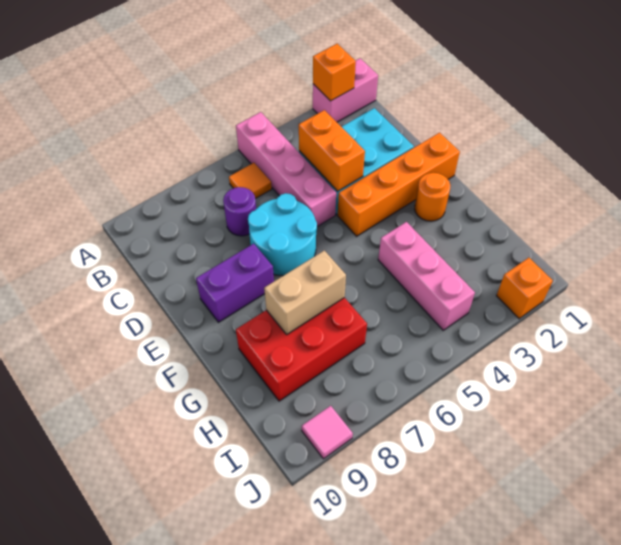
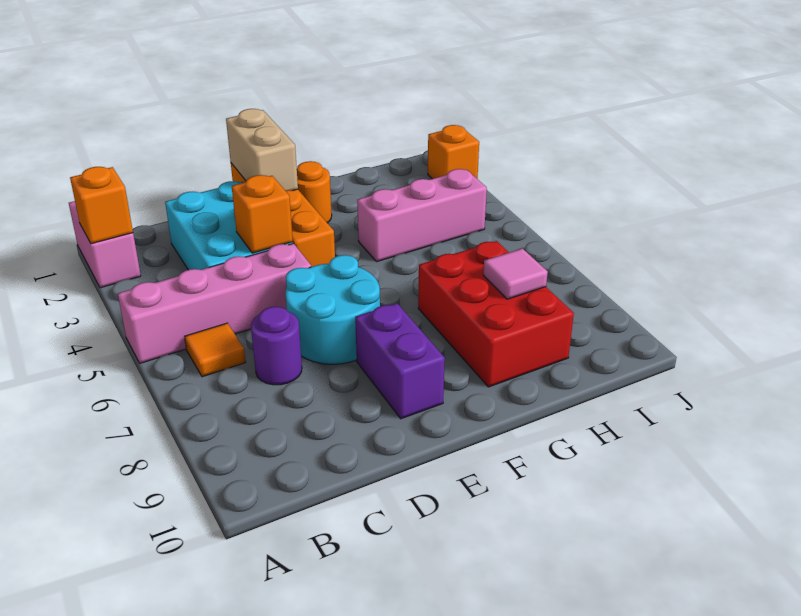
orange 1x2 brick [299,110,365,191] -> orange 1x1 brick [232,175,293,253]
tan 1x2 brick [264,250,346,334] -> tan 1x2 brick moved to [226,109,298,191]
pink 1x1 tile [302,406,353,459] -> pink 1x1 tile moved to [483,248,548,299]

